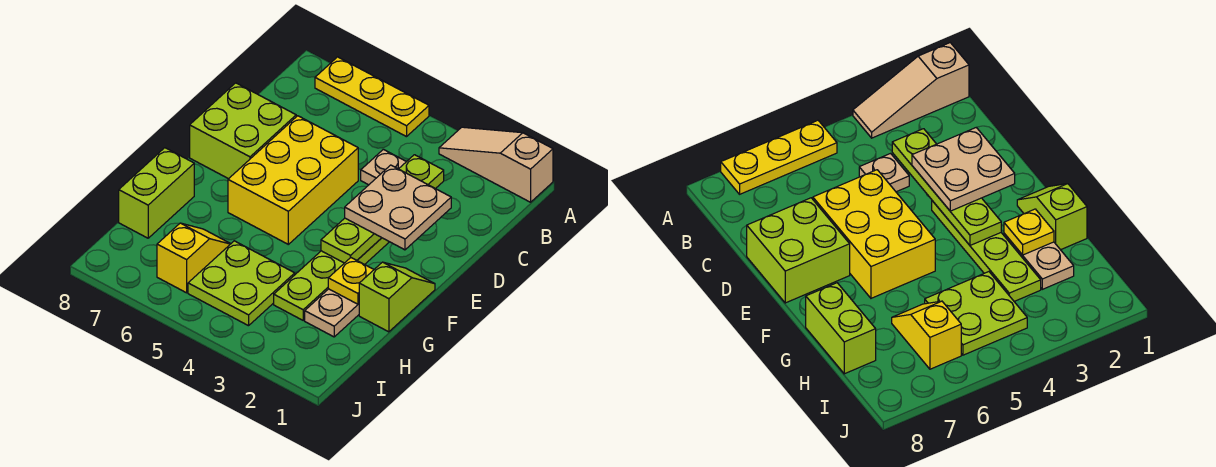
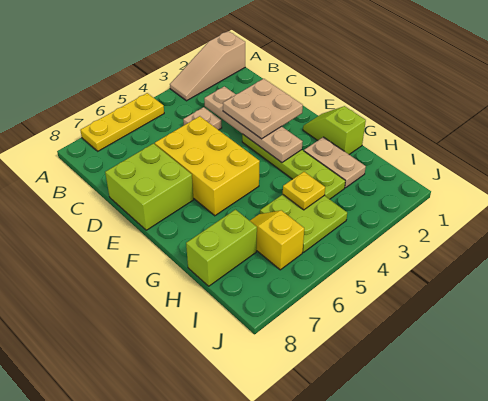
lime 1x4 plate [321,155,444,263] -> tan 1x4 plate [204,86,303,163]
yellow 1x1 plate [328,258,374,304] -> yellow 1x1 plate moved to [283,172,325,210]
lime 1x2 brick [119,148,194,238] -> lime 1x2 brick turned to [186,210,257,286]

